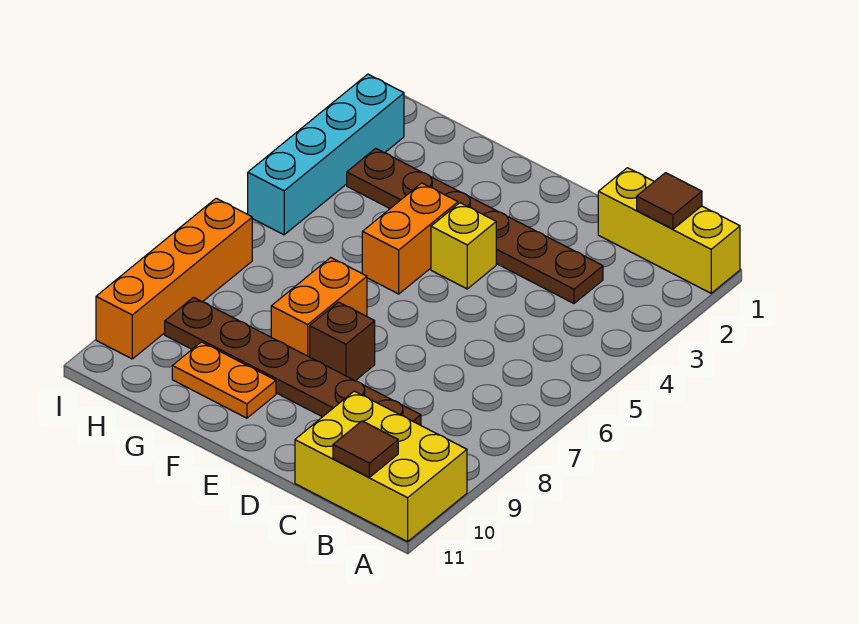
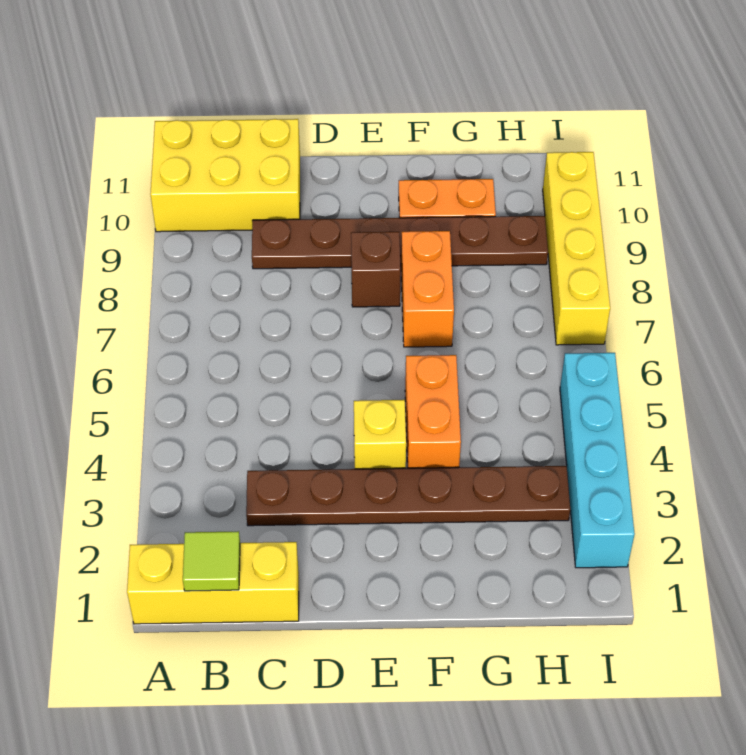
brown 1x1 tile [637,173,702,229] -> lime 1x1 tile [183,531,240,591]
brown 1x1 tile [333,421,398,477] -> none
orange 1x4 brick [96,198,252,359] -> yellow 1x4 brick [543,152,610,345]

